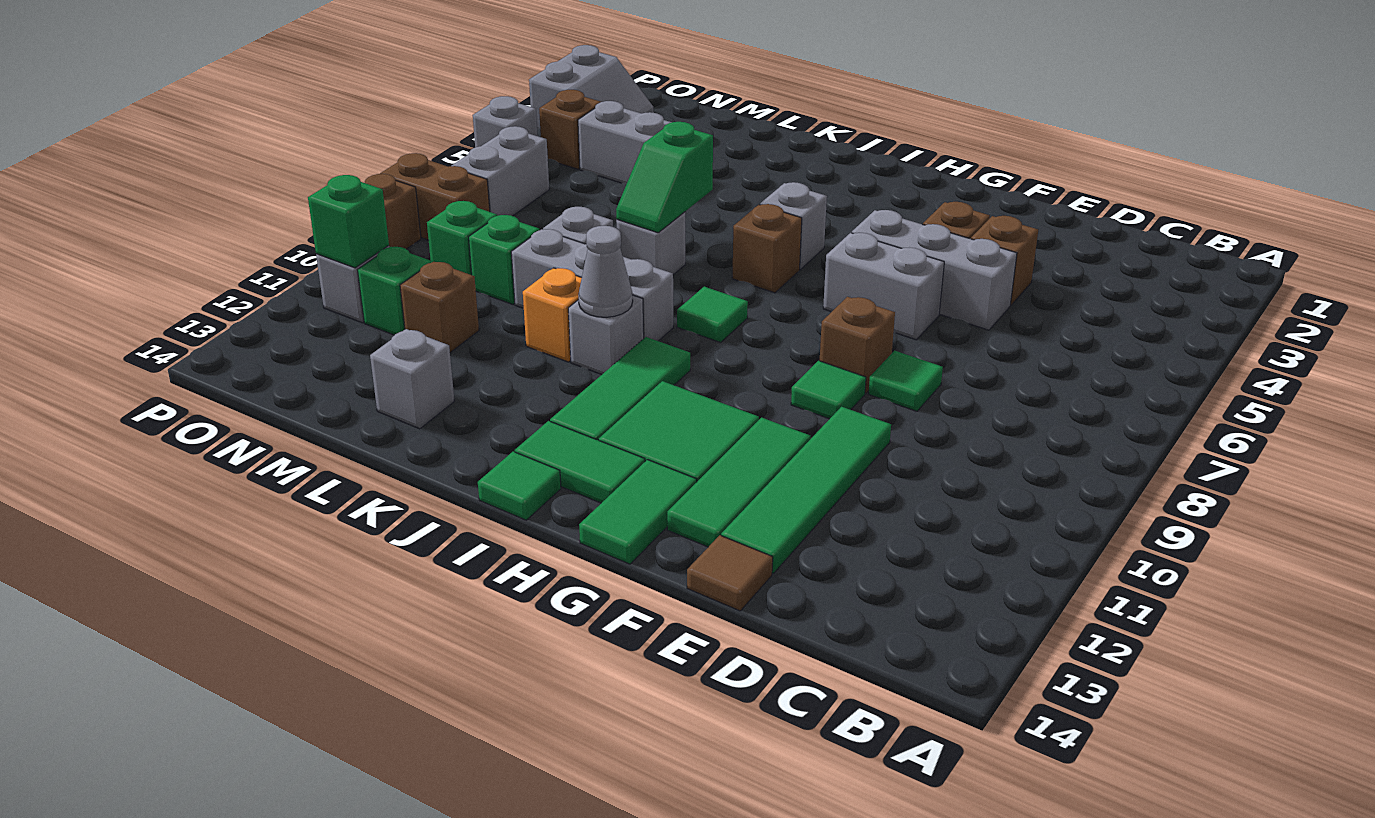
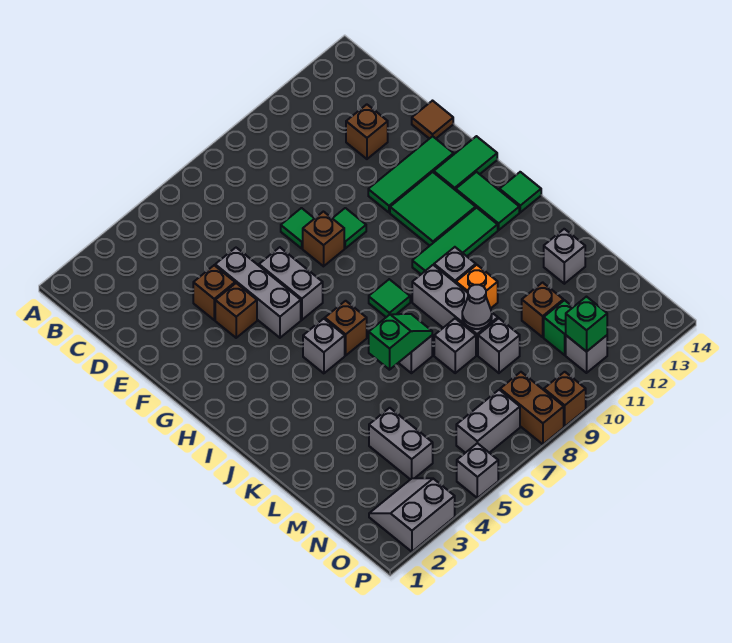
green 1x4 tile [721,407,891,574] -> none
grey 1x1 cone [578,226,633,317] -> grey 1x1 cone moved to [462,285,492,329]
green 1x1 brick [469,215,540,304] -> grey 1x1 brick [478,318,520,373]
green 1x1 brick [427,201,497,275] -> none
brown 1x1 brick [539,90,601,169] -> brown 1x1 brick moved to [346,104,388,159]

